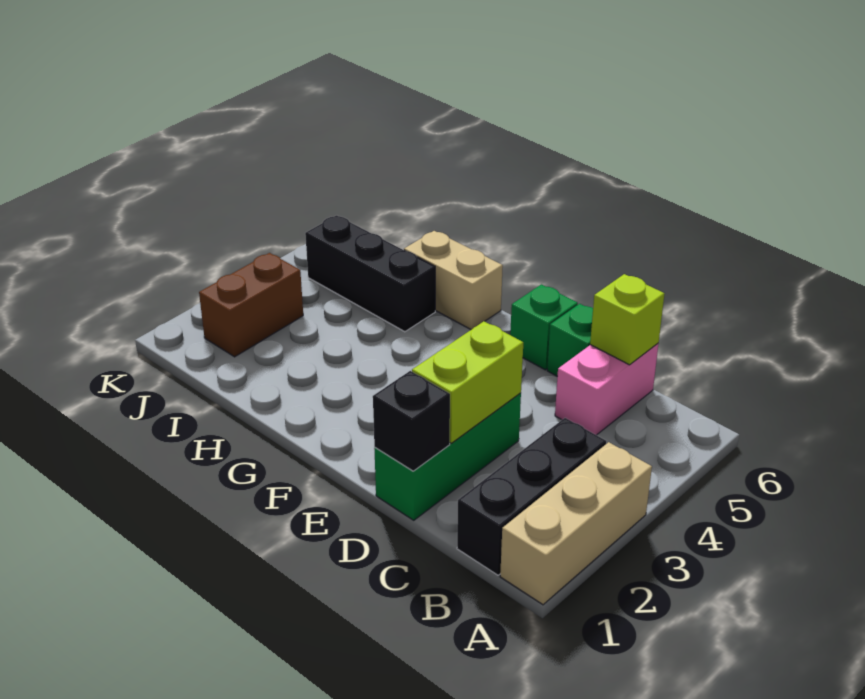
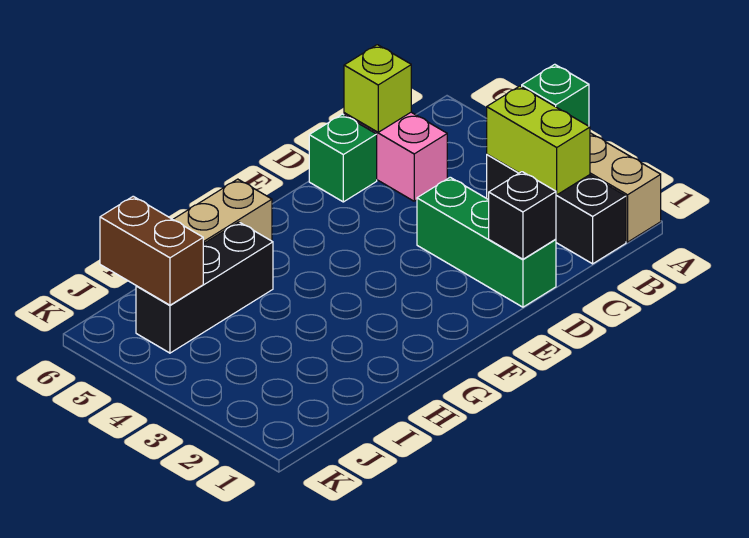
lime 1x2 brick [412,321,523,443] -> lime 1x2 brick moved to [487,86,590,195]
green 1x1 brick [510,284,578,370] -> green 1x1 brick moved to [522,64,589,126]
brown 1x2 brick [199,253,303,357] -> brown 1x2 brick moved to [100,196,203,305]

